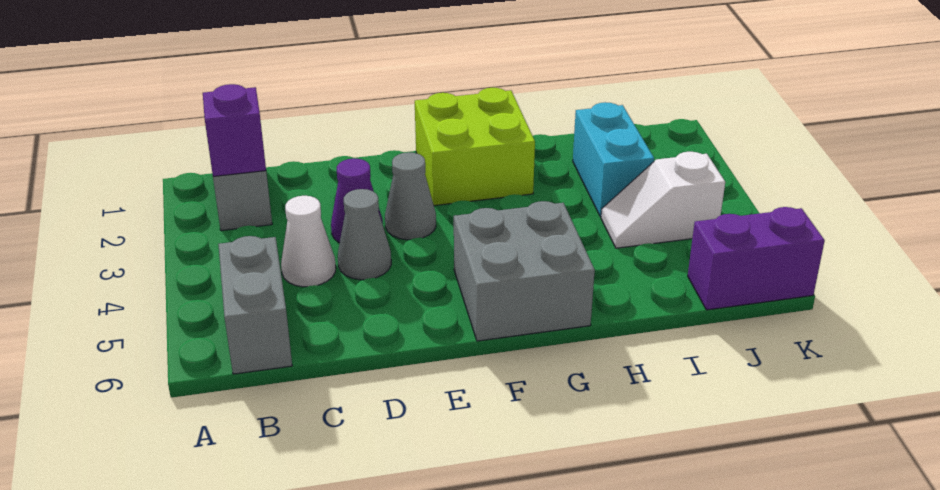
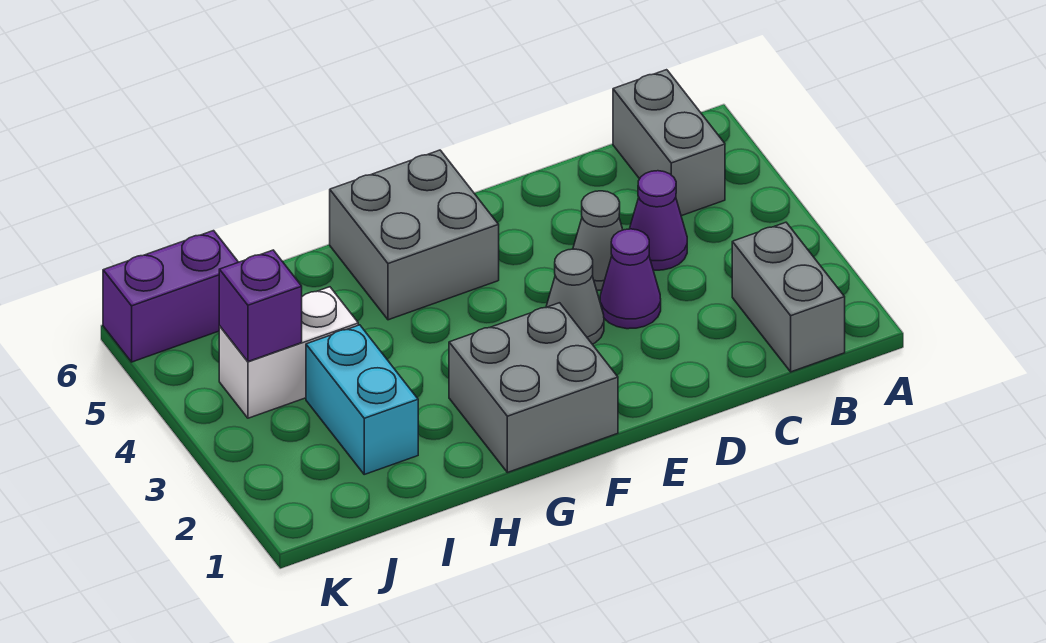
purple 1x1 brick [203,84,266,176] -> purple 1x1 brick moved to [219,250,302,361]
white 1x1 cone [281,196,336,287] -> purple 1x1 cone [630,171,687,270]
lime 2x2 brick [415,88,535,206] -> grey 2x2 brick [449,303,618,472]
white 1x2 slope [601,152,725,248] -> white 1x2 brick [219,287,358,418]

